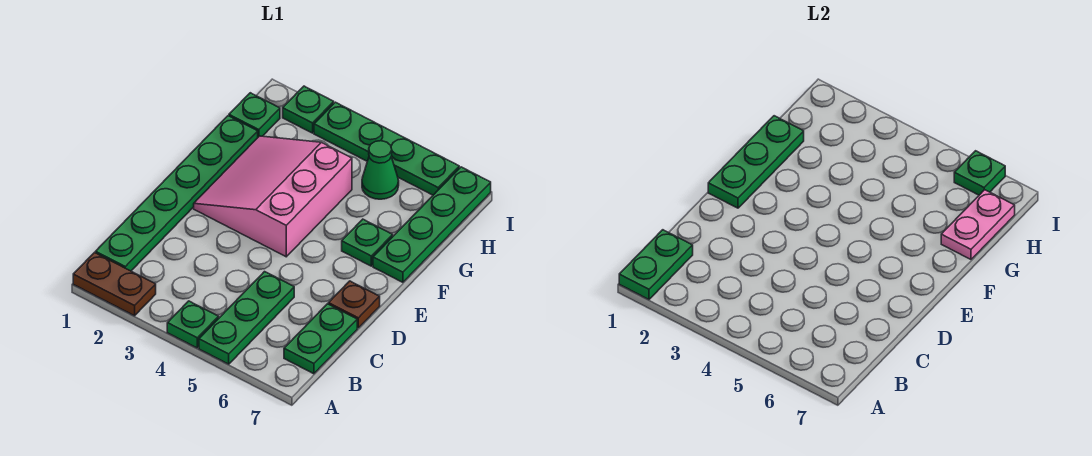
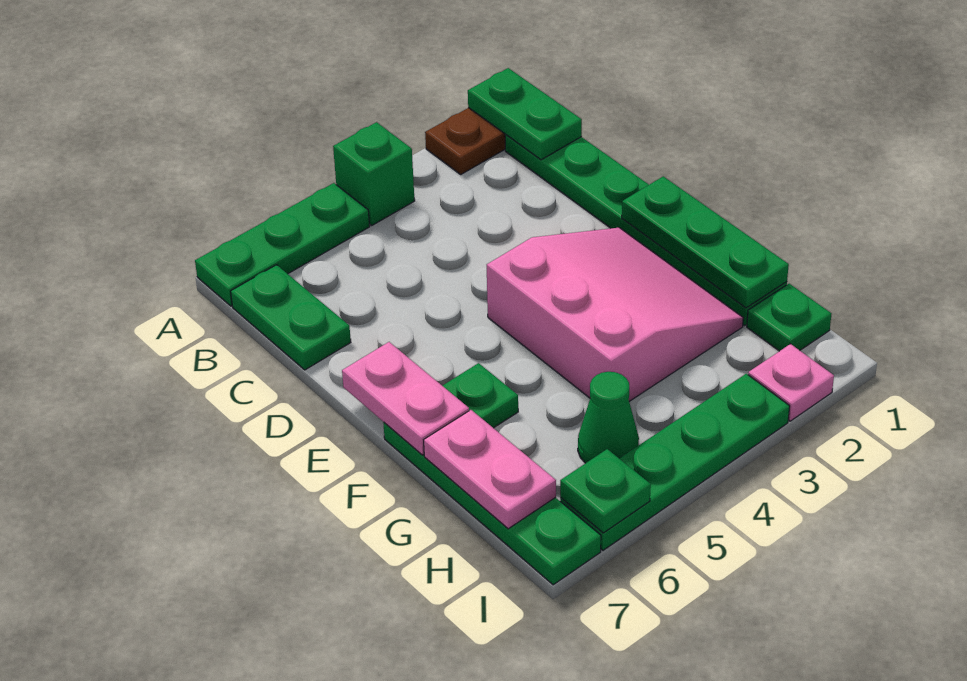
green 1x1 plate [167,301,219,348] -> green 1x1 brick [333,122,415,225]
green 1x3 plate [199,272,294,364] -> green 1x3 plate turned to [195,183,370,306]
brown 1x1 plate [328,281,380,328] -> none
none -> pink 1x2 plate [342,342,469,455]
green 1x1 plate [283,86,334,133] -> pink 1x1 plate [748,344,834,421]

